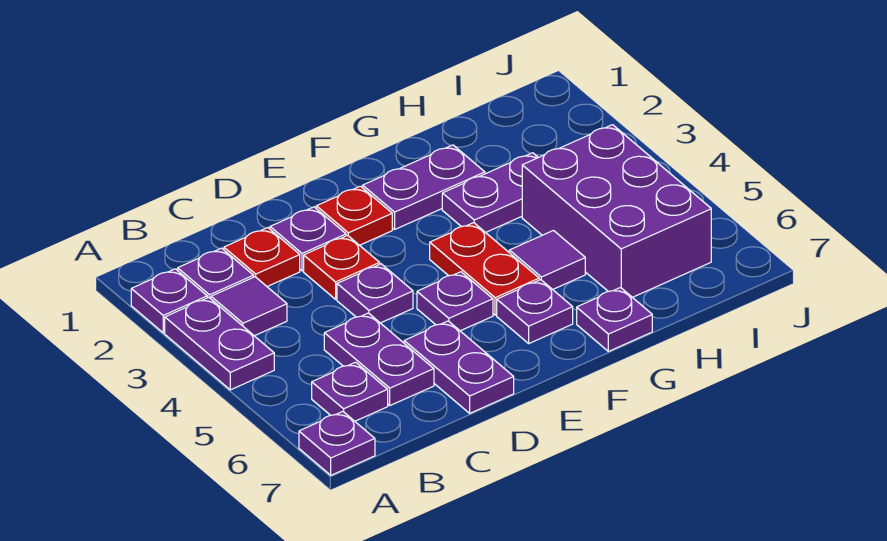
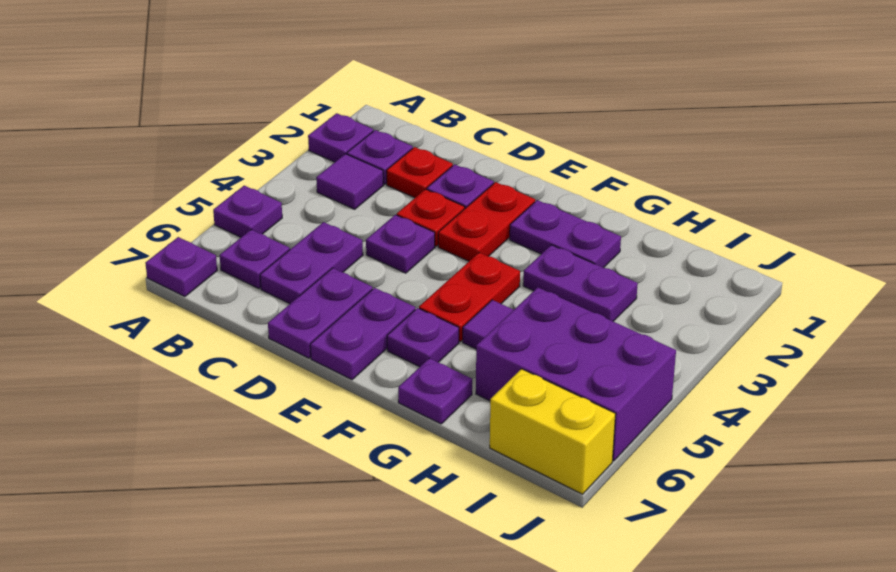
purple 1x2 plate [165,297,274,390] -> purple 1x2 plate moved to [310,288,415,380]
red 1x1 plate [316,186,392,245] -> red 1x2 plate [438,182,535,261]
purple 1x1 plate [417,272,493,331] -> purple 1x1 plate moved to [213,186,282,237]
purple 2x3 brick [522,125,711,297] -> purple 2x3 brick turned to [476,287,676,461]
none -> yellow 1x2 brick [490,369,615,494]

